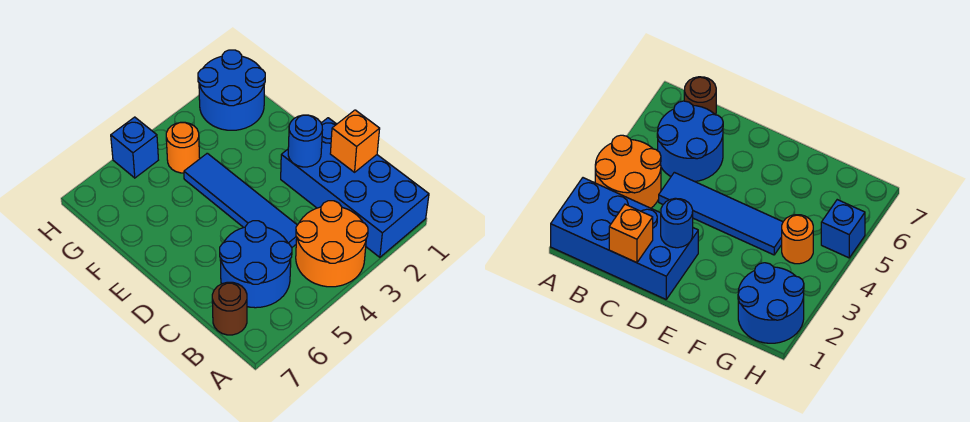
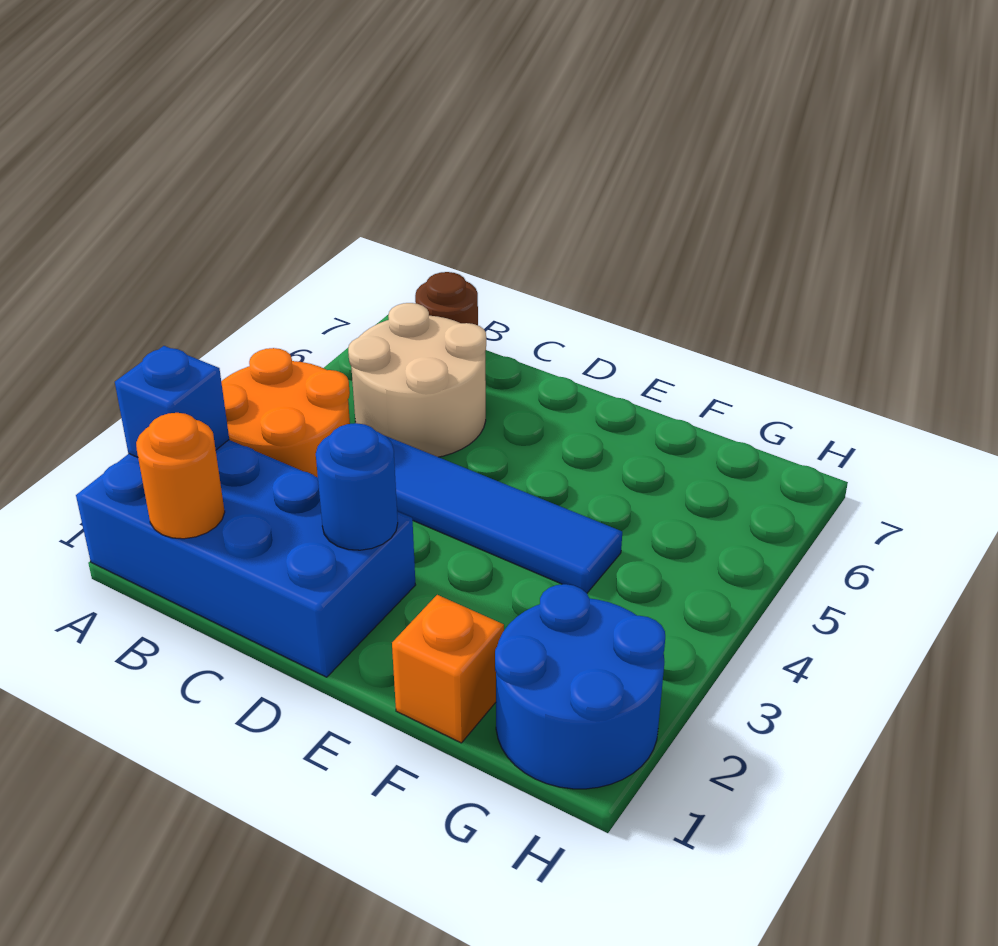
blue 2x2 round brick [220,221,292,308] -> tan 2x2 round brick [348,303,486,457]
orange 1x1 brick [330,110,380,172] -> orange 1x1 brick moved to [392,595,504,743]
orange 1x1 round brick [166,122,200,173] -> orange 1x1 round brick moved to [136,413,225,539]
blue 1x1 brick [111,117,158,178] -> blue 1x1 brick moved to [115,346,229,457]

